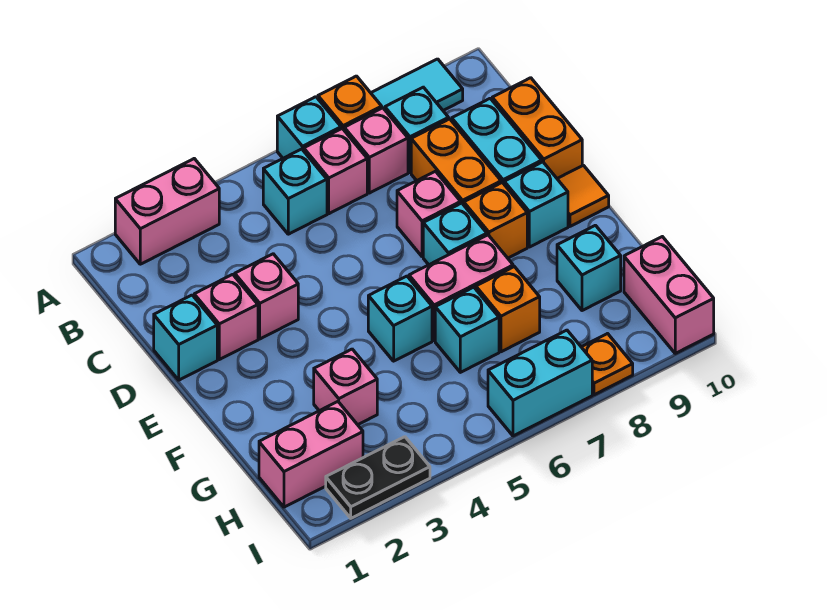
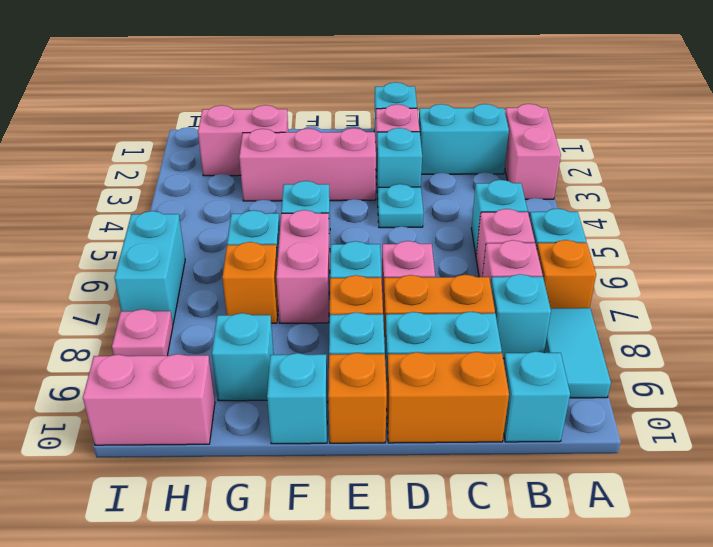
none -> cyan 1x2 brick [419,104,509,174]
none -> cyan 1x1 brick [504,351,570,442]
pink 1x1 brick [235,254,298,339] -> cyan 1x1 brick [376,128,422,200]
none -> cyan 1x1 plate [378,184,424,228]
orange 1x1 tile [557,165,609,226] -> orange 1x1 brick [328,353,387,443]
none -> cyan 1x1 brick [267,353,328,444]
pink 1x1 brick [314,349,377,425] -> pink 1x3 brick [239,128,376,201]
pink 1x2 brick [259,402,363,507] -> pink 1x2 brick turned to [198,105,288,176]
black 1x2 plate [326,437,430,518] -> none
orange 1x1 plate [582,334,633,395] -> pink 1x1 plate [112,309,173,356]

